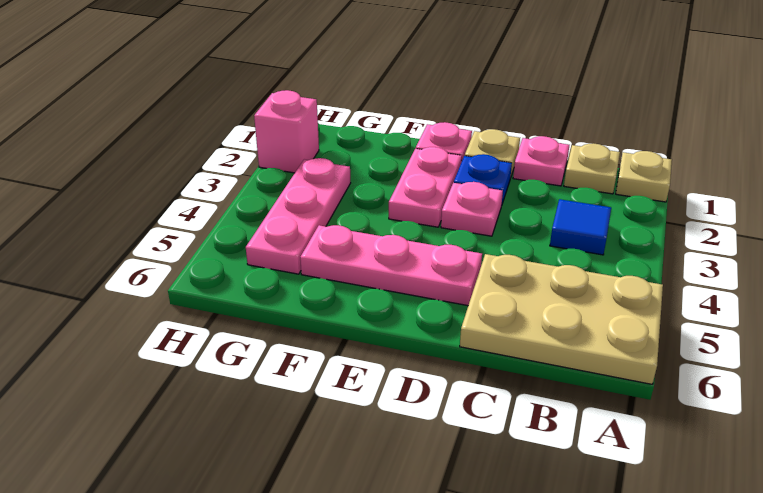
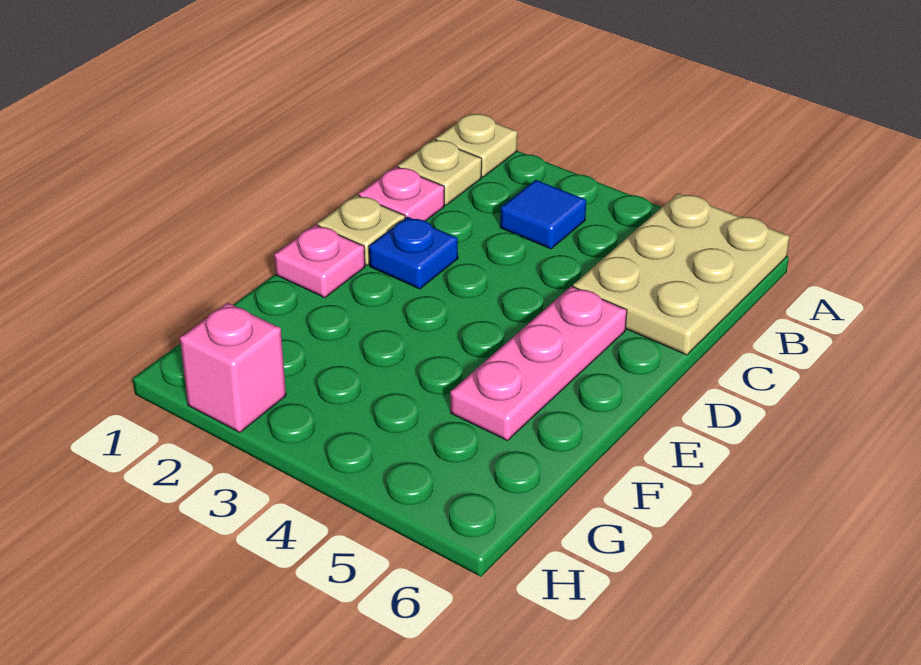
pink 1x1 plate [441,182,503,236] -> none
pink 1x2 plate [389,147,462,227] -> none
pink 1x3 plate [246,158,350,274] -> none

